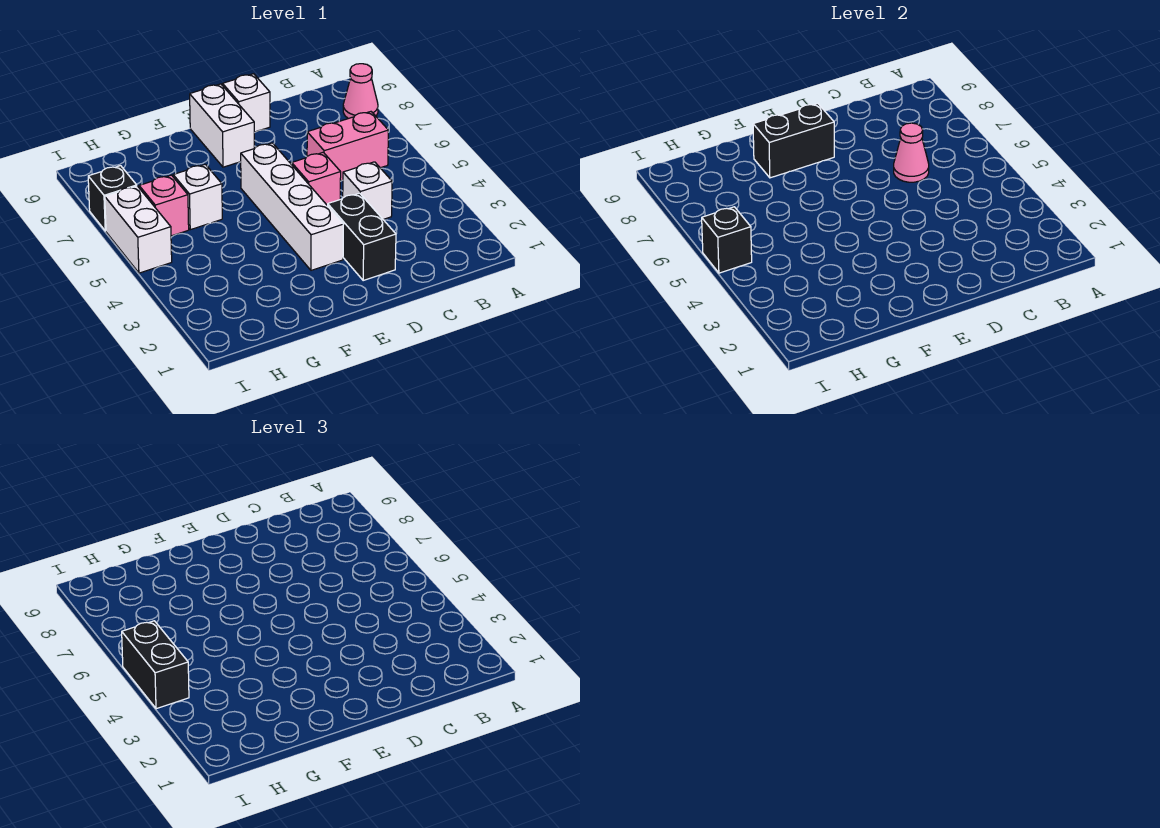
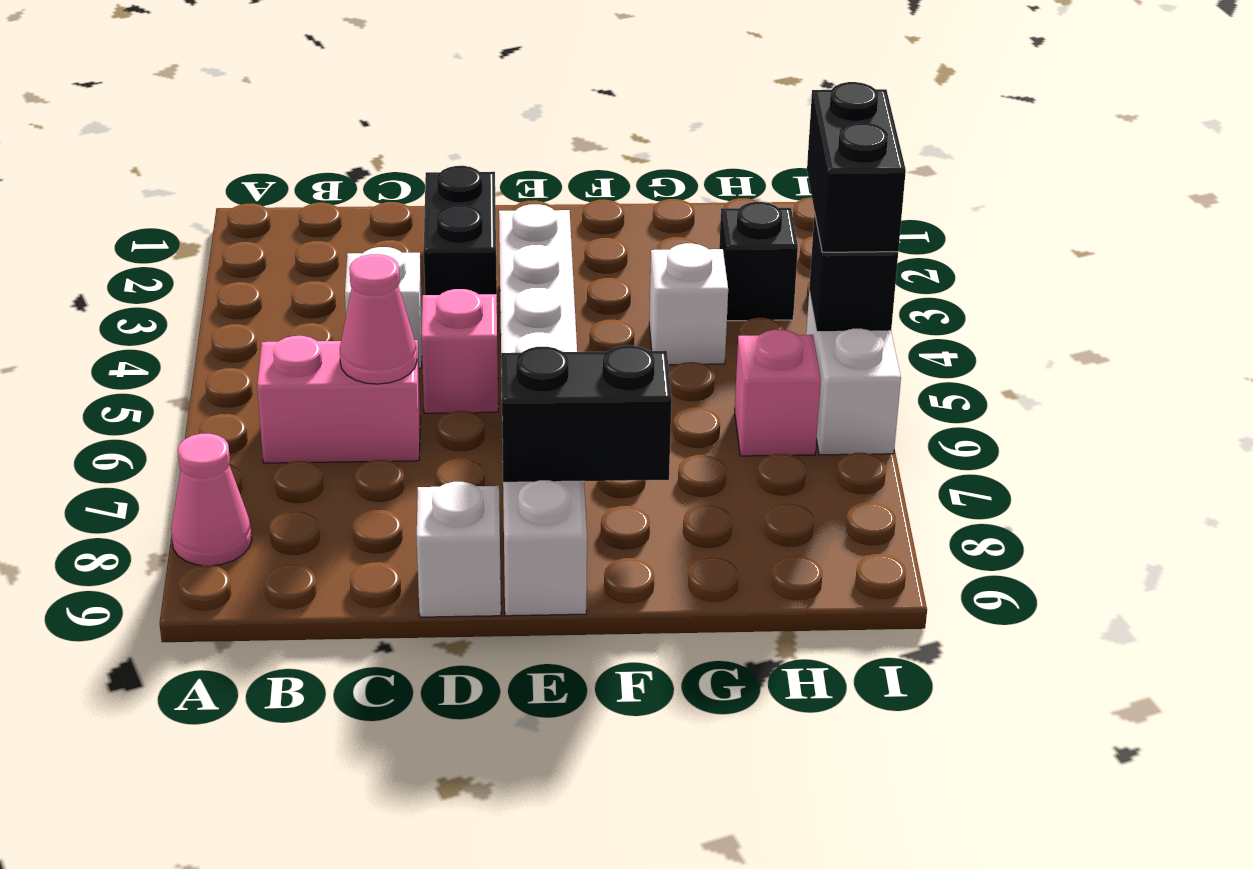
white 1x1 brick [173,164,222,230] -> white 1x1 brick moved to [649,243,728,365]
black 1x1 brick [88,166,137,231] -> black 1x1 brick moved to [719,202,798,321]

